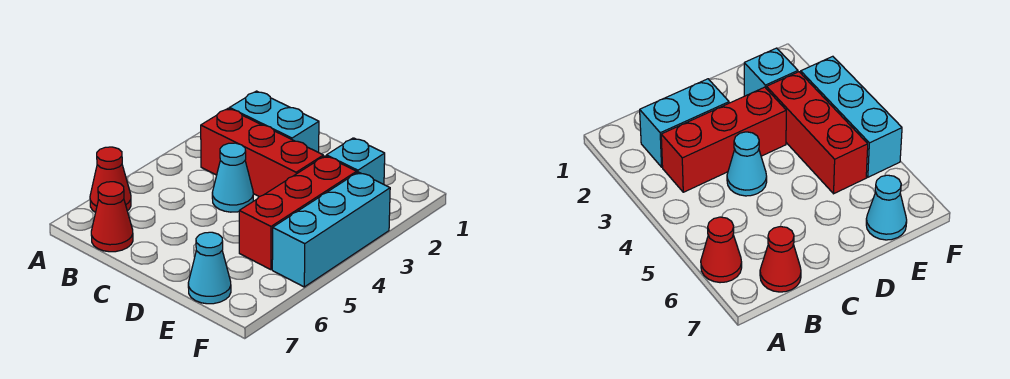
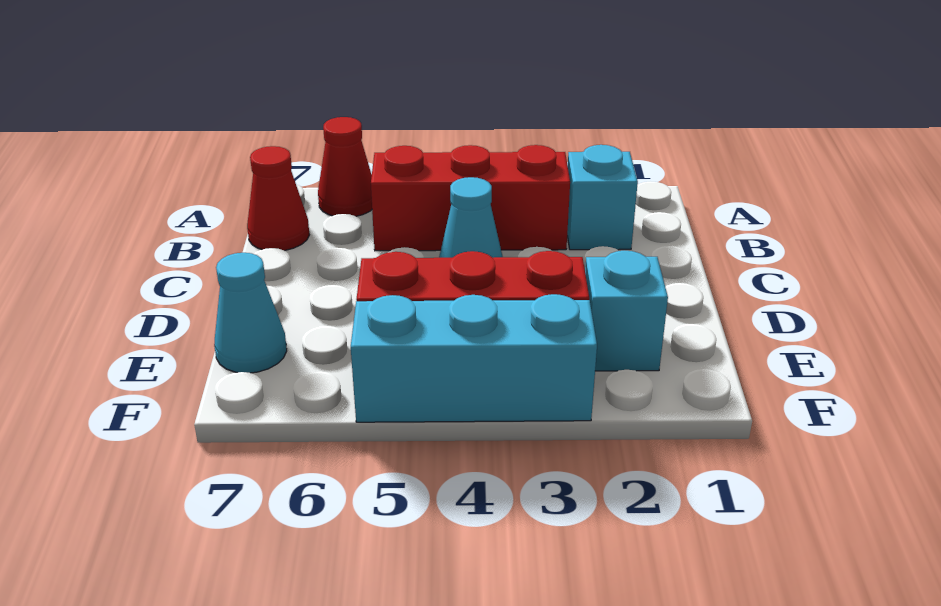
cyan 1x2 brick [229,91,319,152] -> cyan 1x1 brick [567,145,638,250]
red 1x3 brick [201,109,323,197] -> red 1x3 brick turned to [371,145,570,251]

